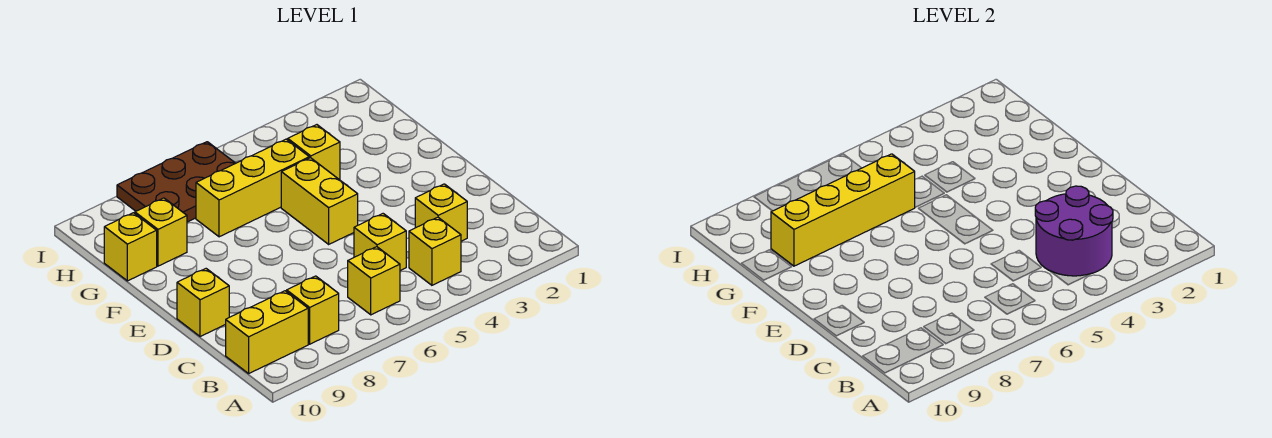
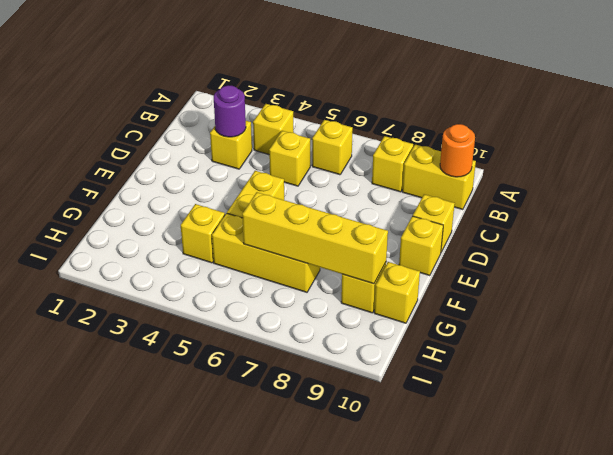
purple 2x2 round brick [1035,186,1113,276] -> purple 1x1 round brick [214,85,246,137]
none -> orange 1x1 round brick [440,124,475,177]
none -> yellow 1x1 brick [399,216,443,276]
brown 2x3 plate [117,142,236,222] -> none

